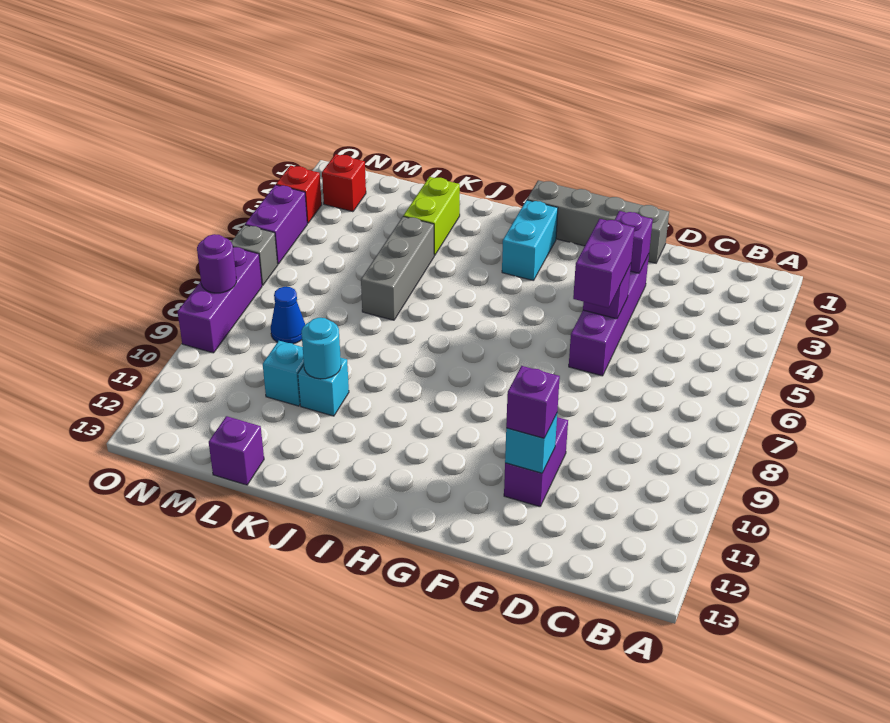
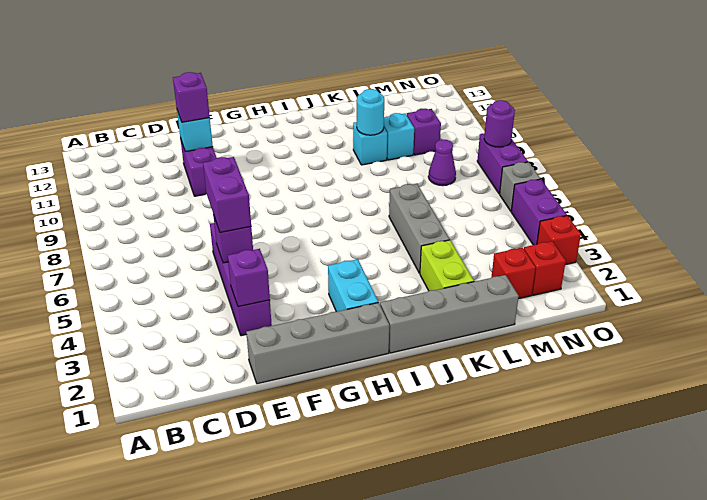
none -> grey 1x4 brick [380,275,519,353]
purple 1x1 brick [209,416,264,485] -> purple 1x1 brick moved to [407,109,441,155]
none -> red 1x1 brick [492,248,536,299]
blue 1x1 cone [271,287,305,344] -> purple 1x1 cone [428,140,456,186]
purple 1x3 brick [178,247,262,353] -> purple 1x2 brick [477,133,528,194]

